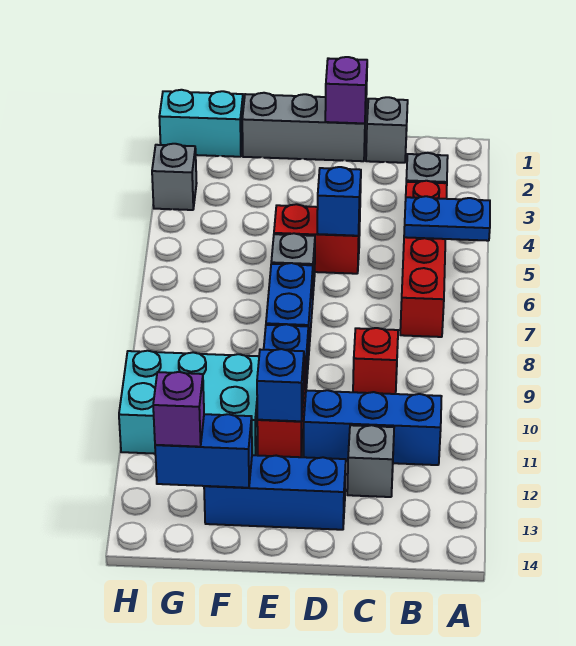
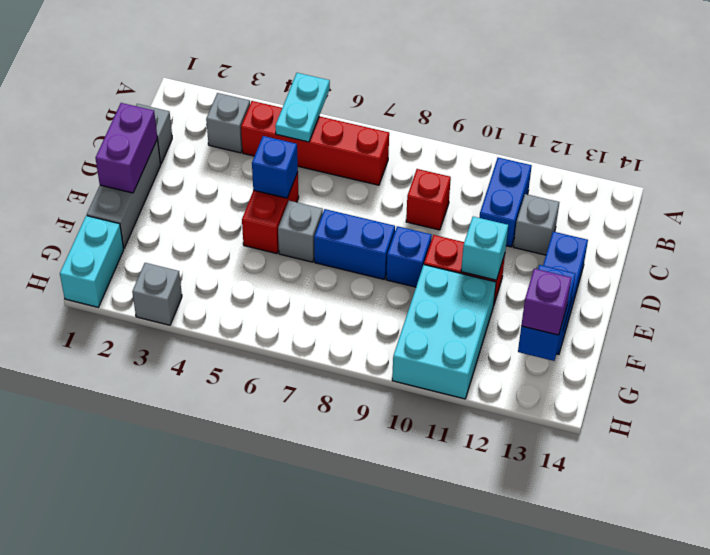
blue 1x2 plate [404,196,490,241] -> cyan 1x2 plate [275,73,330,142]
blue 1x3 brick [304,390,442,465] -> blue 1x2 brick [479,158,532,247]
purple 1x1 brick [325,57,367,123] -> purple 1x2 brick [96,103,157,193]
blue 1x1 brick [257,349,304,421] -> cyan 1x1 brick [461,217,508,280]

